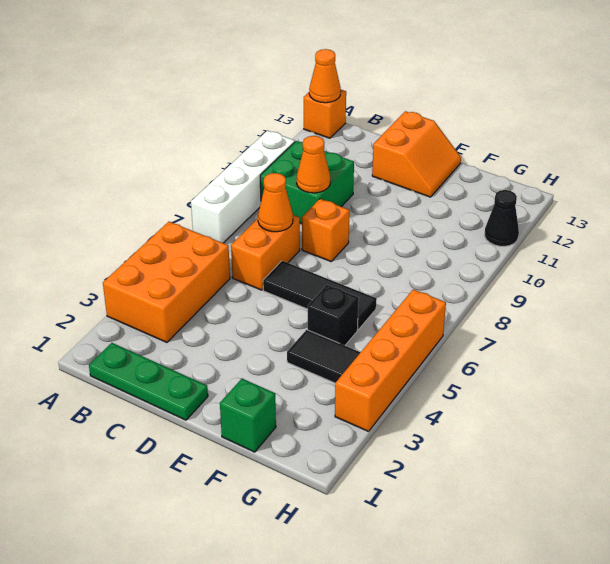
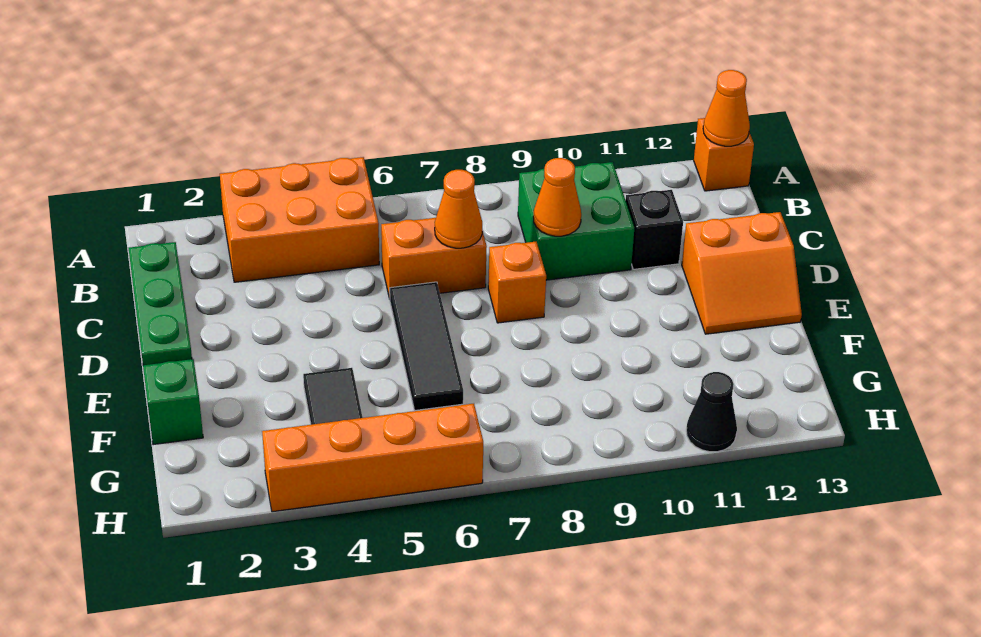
white 1x4 brick [191,131,295,243] -> none
black 1x1 brick [308,285,359,345] -> black 1x1 brick moved to [626,190,683,269]

